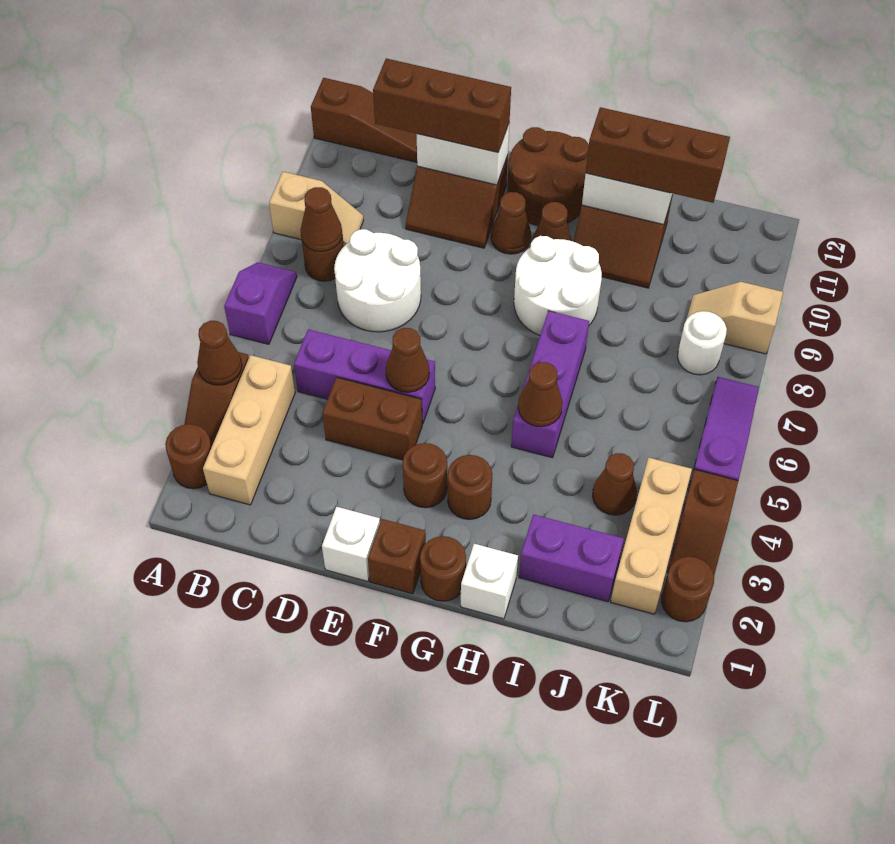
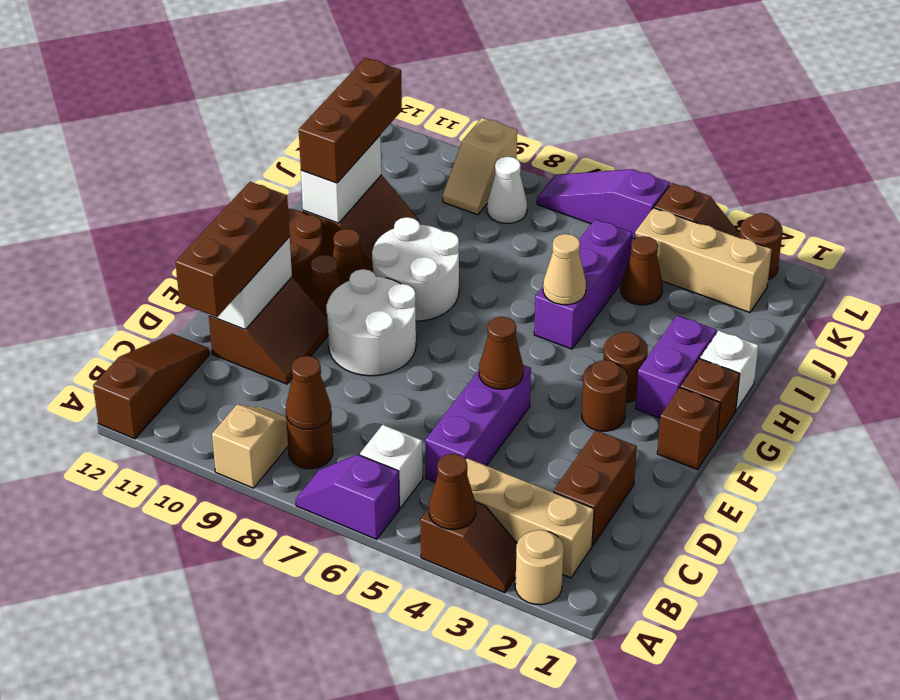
brown 1x1 round brick [165,424,212,489] -> tan 1x1 round brick [515,530,564,605]
white 2x2 round brick [334,229,421,332] -> white 2x2 round brick moved to [326,269,416,376]
brown 1x2 brick [322,377,422,460] -> brown 1x2 brick moved to [553,430,637,546]
white 1x1 brick [322,507,380,581] -> white 1x1 brick moved to [360,425,423,508]
brown 1x1 round brick [420,536,466,601] -> brown 1x1 brick [681,359,740,439]
purple 1x3 brick [511,311,589,458] -> purple 1x3 brick turned to [534,219,632,349]
brown 1x1 cone [518,362,563,427] -> tan 1x1 cone [543,234,586,305]
purple 1x2 brick [519,514,624,602] -> purple 1x2 brick moved to [635,315,716,418]
white 1x1 round brick [678,311,727,375] -> white 1x1 cone [487,157,527,223]

